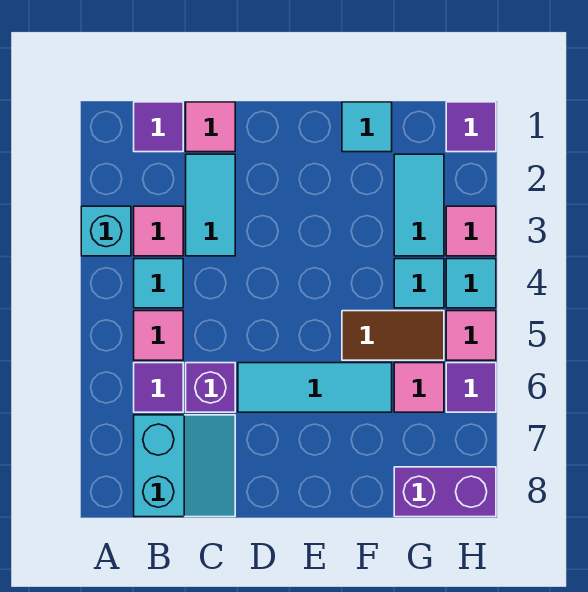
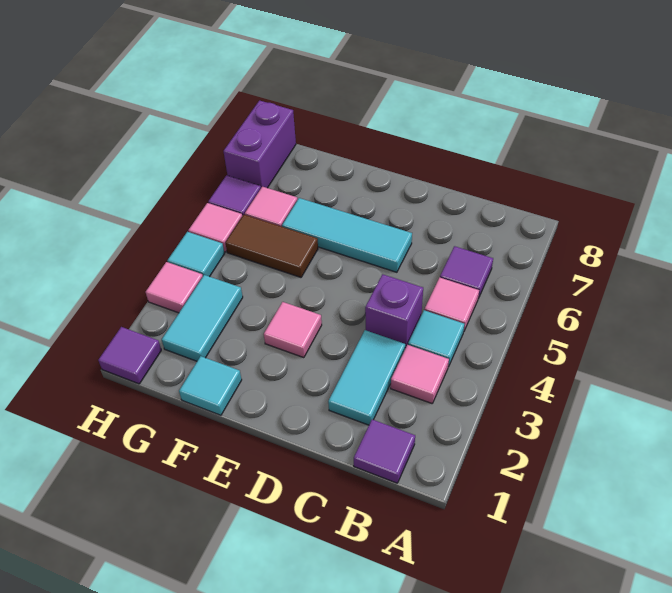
cyan 1x1 brick [81,206,131,256] -> none
cyan 2x2 slope [134,415,235,517] -> none
pink 1x1 tile [186,102,235,152] -> pink 1x1 tile moved to [264,302,322,358]
purple 1x1 brick [186,363,235,412] -> purple 1x1 brick moved to [365,274,423,349]
cyan 1x1 tile [394,259,444,308] -> none
purple 1x2 brick [394,467,496,517] -> purple 1x2 brick turned to [223,101,296,188]

